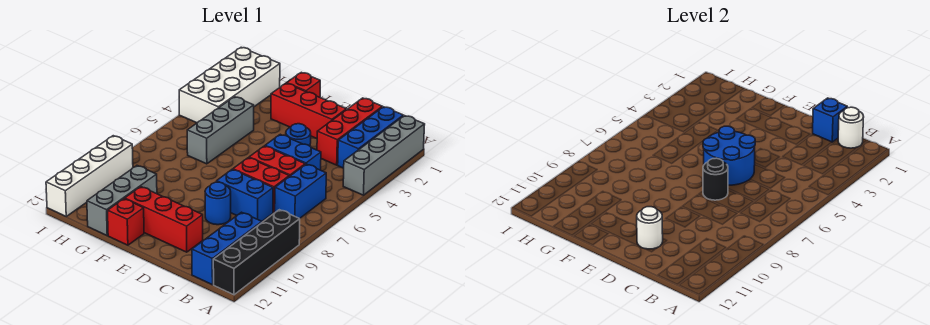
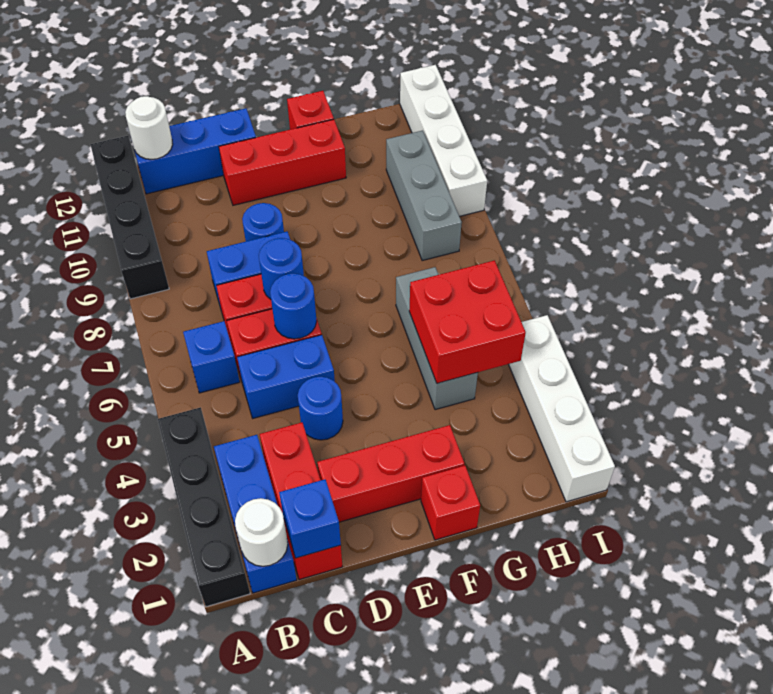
grey 1x4 brick [343,116,425,195] -> black 1x4 brick [158,407,250,607]
blue 1x2 brick [275,164,326,219] -> blue 1x1 brick [183,321,240,393]
blue 1x3 brick [192,212,262,285] -> blue 1x3 brick turned to [135,108,256,194]
blue 2x2 round brick [703,126,755,185] -> blue 1x1 round brick [270,273,317,339]
black 1x1 round brick [703,158,728,200] -> blue 1x1 round brick [259,238,304,299]
white 1x1 round brick [636,207,663,249] -> white 1x1 round brick moved to [125,96,173,160]
none -> red 2x2 brick [409,260,526,383]
grey 1x3 brick [87,166,157,235] -> grey 1x3 brick moved to [386,131,462,261]
white 2x4 brick [179,47,280,123] -> white 1x4 brick [509,315,615,502]

